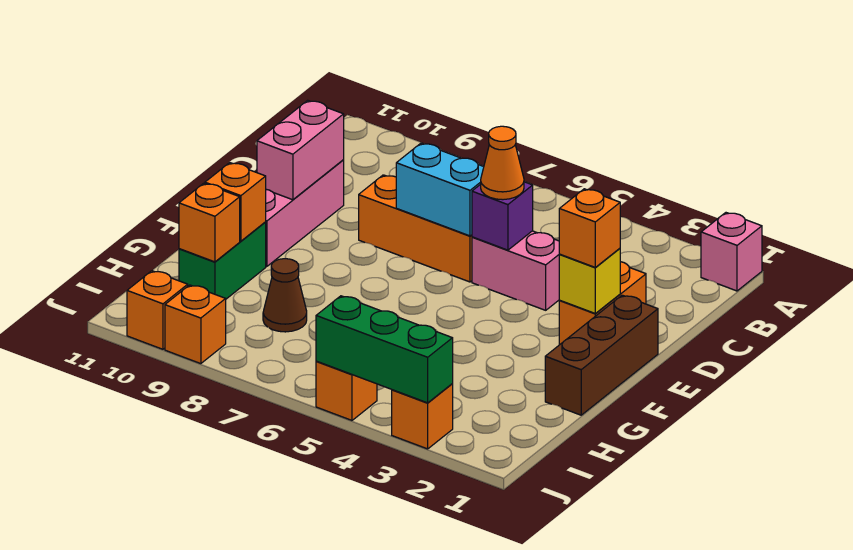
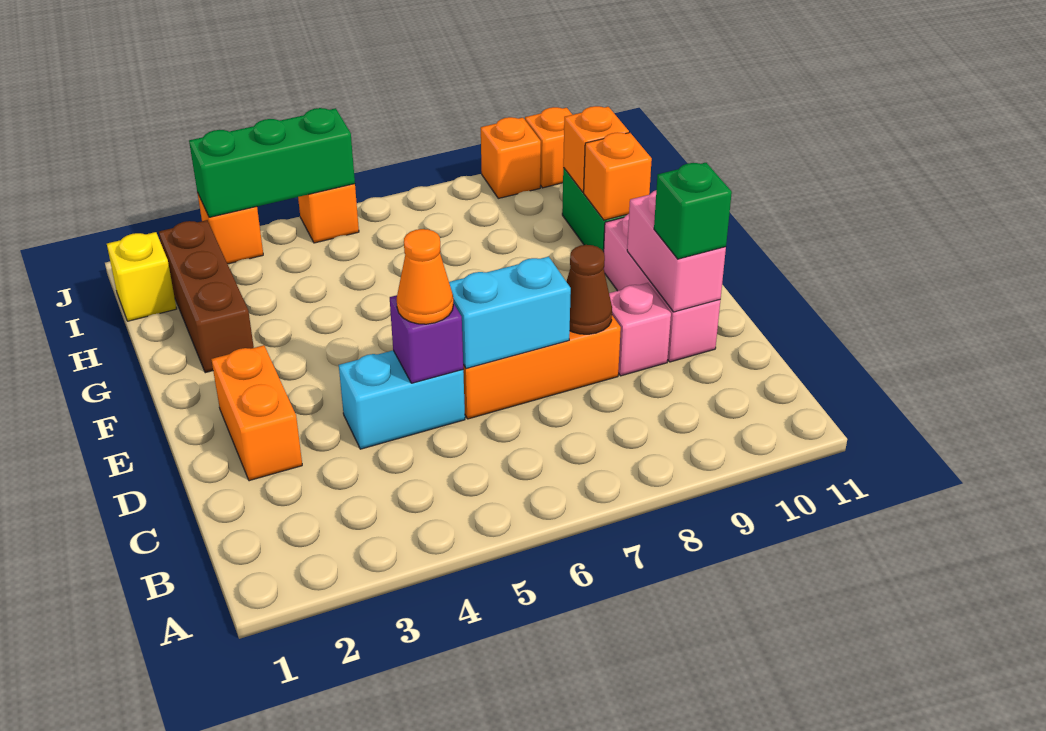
pink 1x1 brick [701,213,762,291] -> pink 1x1 brick moved to [609,283,671,376]
pink 1x2 brick [472,231,560,310] -> cyan 1x2 brick [339,350,465,449]
none -> green 1x1 brick [654,163,732,259]
brown 1x3 brick [545,295,658,415] -> brown 1x3 brick moved to [159,220,254,373]
yellow 1x1 brick [559,248,620,313] -> yellow 1x1 brick moved to [107,232,177,321]
orange 1x1 brick [559,189,620,268] -> none
brown 1x1 cone [263,259,307,332] -> brown 1x1 cone moved to [566,245,612,334]

